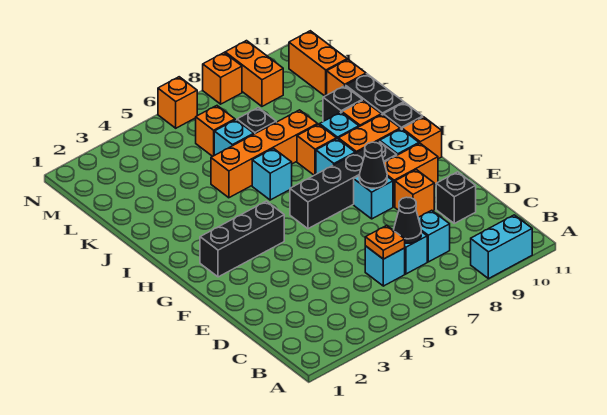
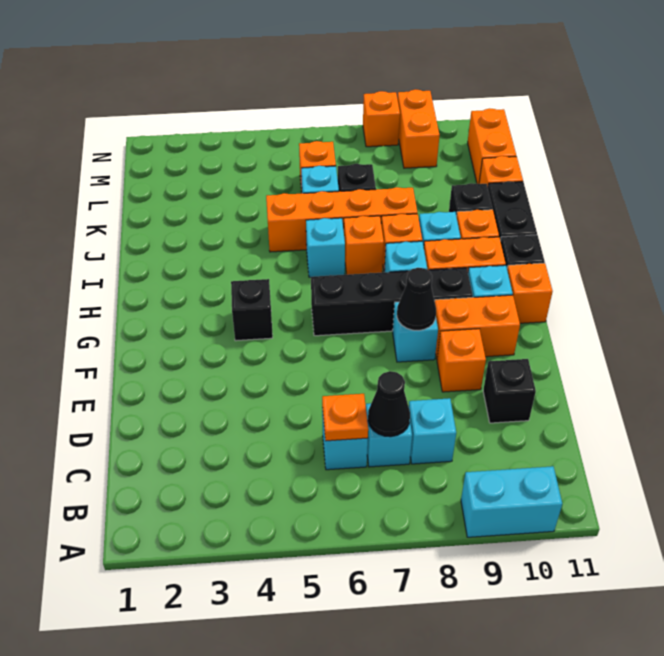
black 1x3 brick [200,201,284,277] -> black 1x1 brick [231,279,273,341]
orange 1x1 brick [158,77,197,128] -> orange 1x1 brick moved to [344,216,384,275]

